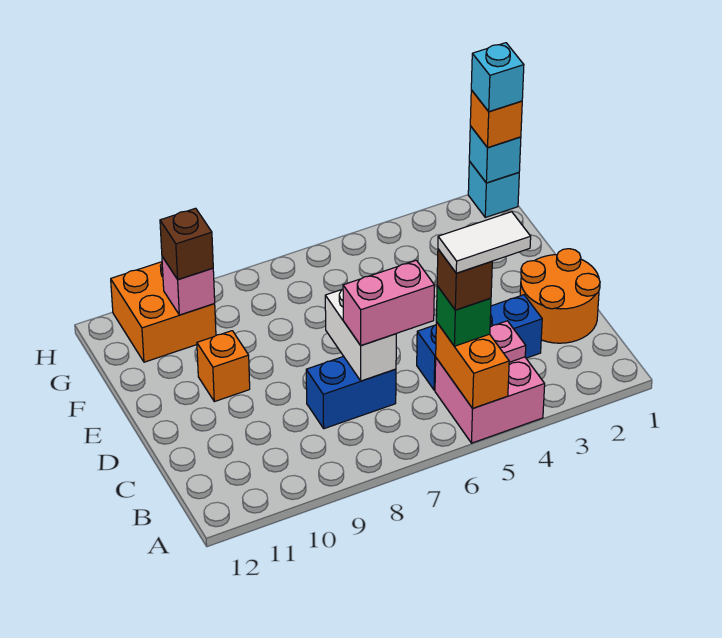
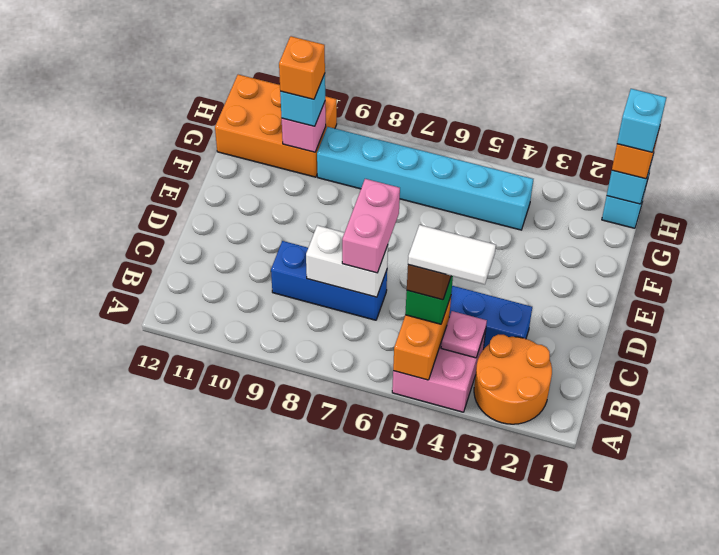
orange 2x2 round brick [520,249,600,343] -> orange 2x2 round brick moved to [474,334,552,424]
pink 1x2 brick [343,260,434,345] -> pink 1x2 brick turned to [342,179,400,273]
blue 1x2 brick [306,356,396,429] -> blue 1x3 brick [271,241,387,320]
white 1x2 brick [325,289,396,381] -> white 1x2 brick turned to [306,225,388,297]
orange 1x1 brick [197,331,250,402] -> orange 1x1 brick moved to [279,36,325,99]
none -> cyan 1x6 brick [317,127,533,230]
orange 2x2 brick [111,262,216,362] -> orange 2x3 brick [215,75,337,177]
brown 1x1 brick [160,208,213,280] -> cyan 1x1 brick [280,74,325,126]

